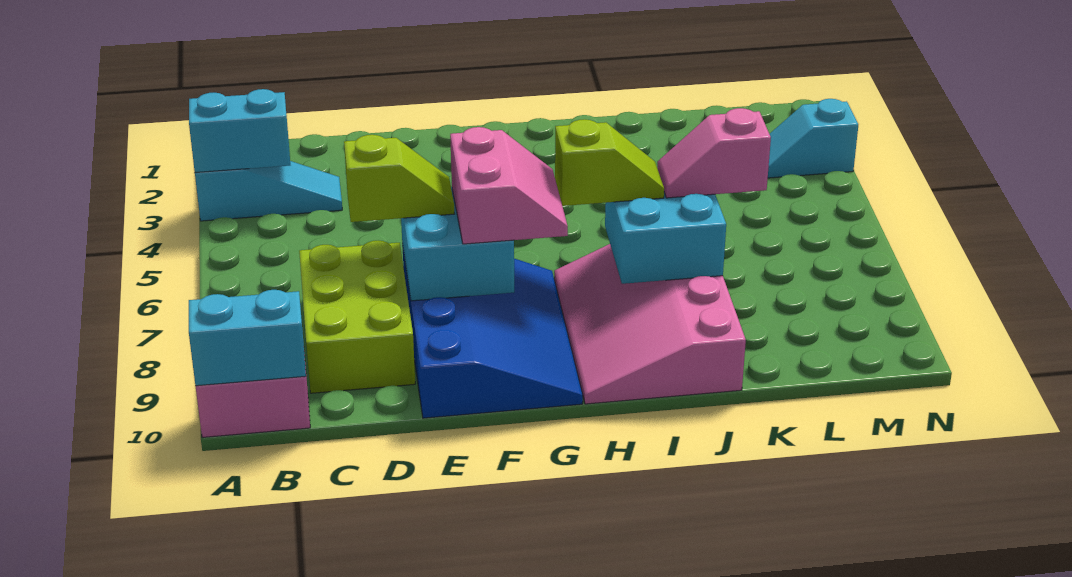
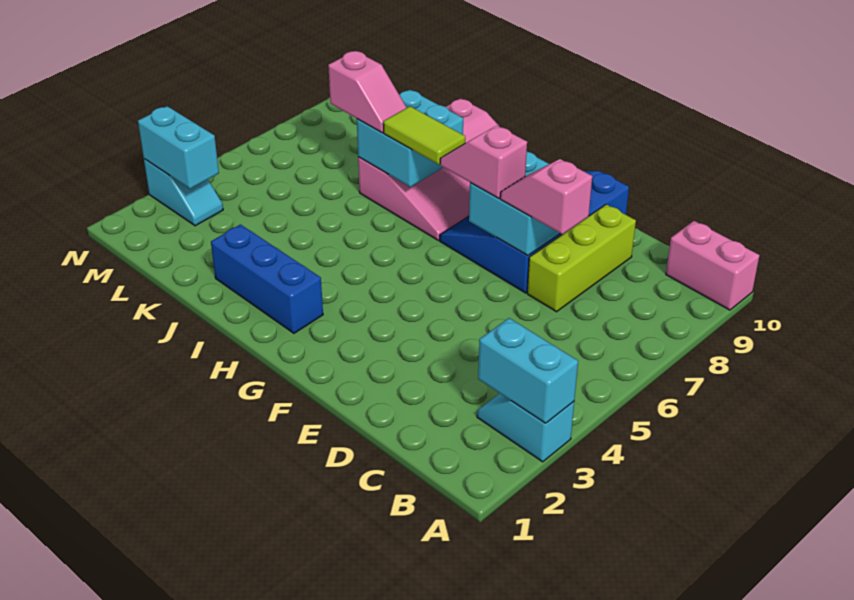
cyan 1x3 slope [195,161,342,221] -> cyan 1x2 slope [477,394,574,462]
cyan 1x2 brick [189,290,306,386] -> cyan 1x2 brick moved to [138,106,219,189]
lime 2x3 brick [299,241,415,393] -> lime 1x3 brick [527,204,636,312]
lime 1x2 slope [344,135,454,222] -> pink 1x2 slope [500,159,592,234]
pink 2x2 slope [450,127,568,244] -> pink 1x2 slope [440,126,527,199]
none -> blue 1x3 brick [211,225,323,333]
lime 1x2 slope [555,119,664,206] -> lime 1x2 tile [383,106,465,165]

